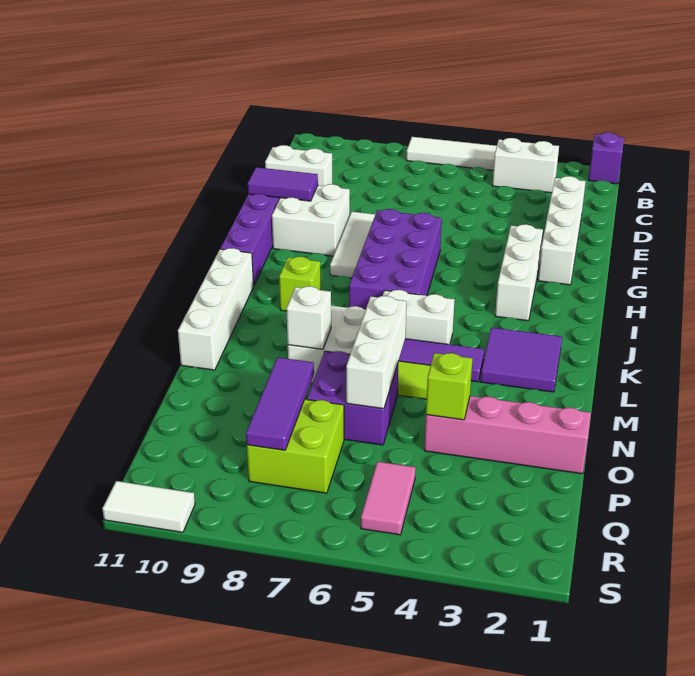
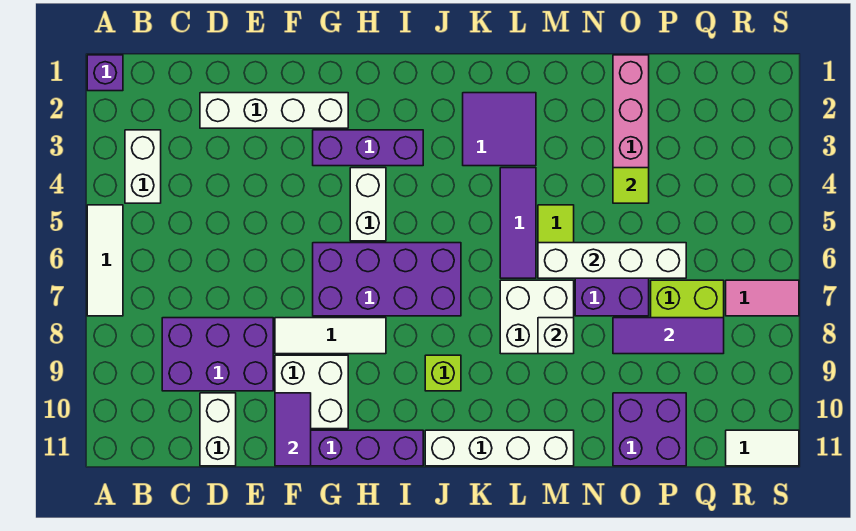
none -> purple 2x3 brick [162,318,273,391]
white 1x3 brick [495,224,543,321] -> purple 1x3 brick [313,130,423,166]
white 1x2 brick [383,290,455,344] -> white 1x2 brick moved to [350,168,386,241]
white 1x3 brick [346,296,407,409] -> white 1x4 brick [538,243,686,278]
lime 1x1 brick [426,353,473,420] -> lime 1x1 tile [613,168,649,203]
none -> purple 2x2 brick [613,393,686,466]
pink 1x2 tile [361,462,416,535] -> pink 1x2 tile moved to [726,280,799,316]
white 1x2 tile [102,481,195,532] -> white 1x2 tile turned to [726,430,799,466]

